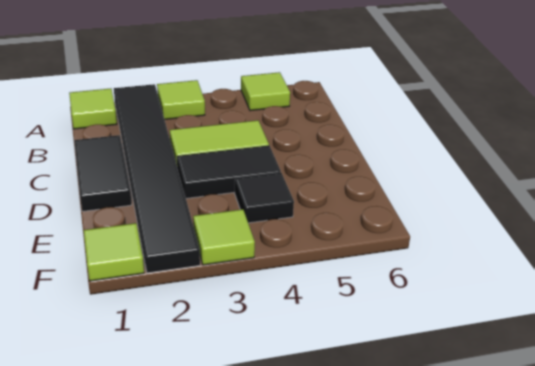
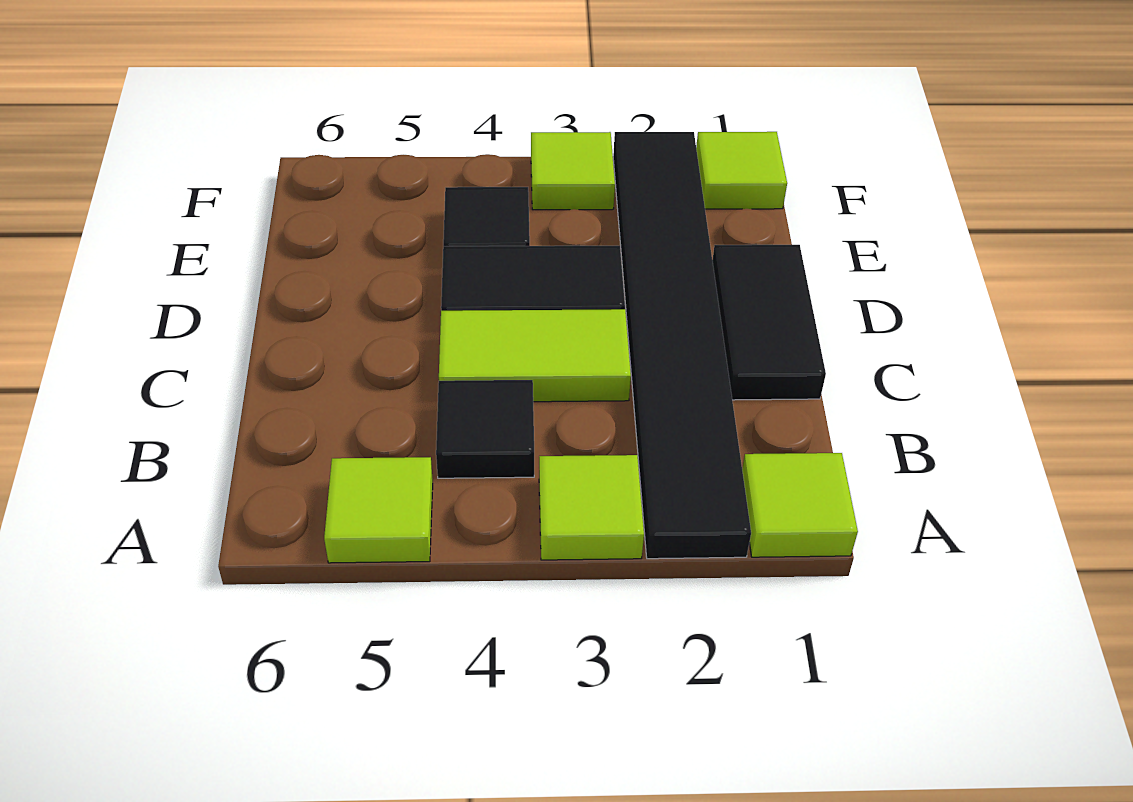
none -> black 1x1 tile [436,380,534,478]

